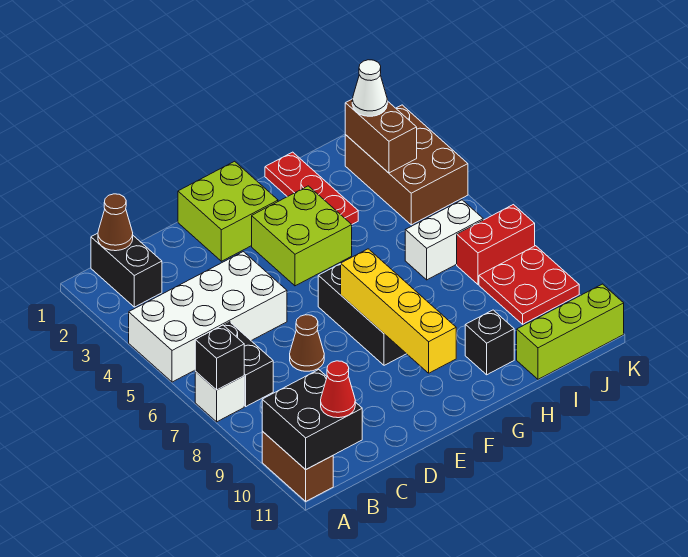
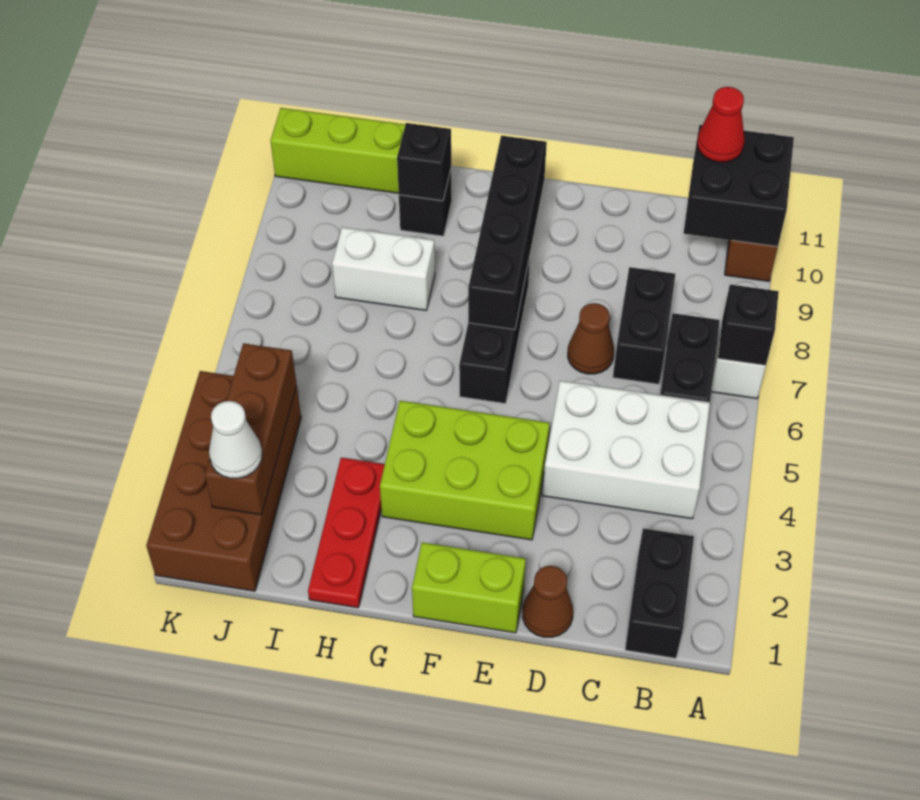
white 2x4 brick [129,252,287,382] -> white 2x3 brick [543,381,710,519]
brown 1x1 cone [98,194,133,251] -> brown 1x1 cone moved to [523,566,573,637]
none -> black 1x2 brick [613,267,675,384]
lime 2x2 brick [178,161,278,261] -> lime 1x2 brick [412,542,526,633]
lime 2x2 brick [252,186,352,286] -> lime 2x3 brick [380,401,550,540]
yellow 1x4 brick [341,249,456,373] -> black 1x4 brick [468,136,547,329]
none -> black 1x1 brick [397,123,451,201]
white 1x2 brick [405,200,483,280] -> white 1x2 brick moved to [332,227,435,310]
brown 2x3 brick [345,105,468,225] -> brown 2x4 brick [146,371,301,591]
brown 1x2 brick [345,99,417,173] -> brown 1x3 brick [205,343,297,515]
red 1x2 brick [457,205,535,284] -> none
red 2x2 plate [479,246,579,324] -> none

